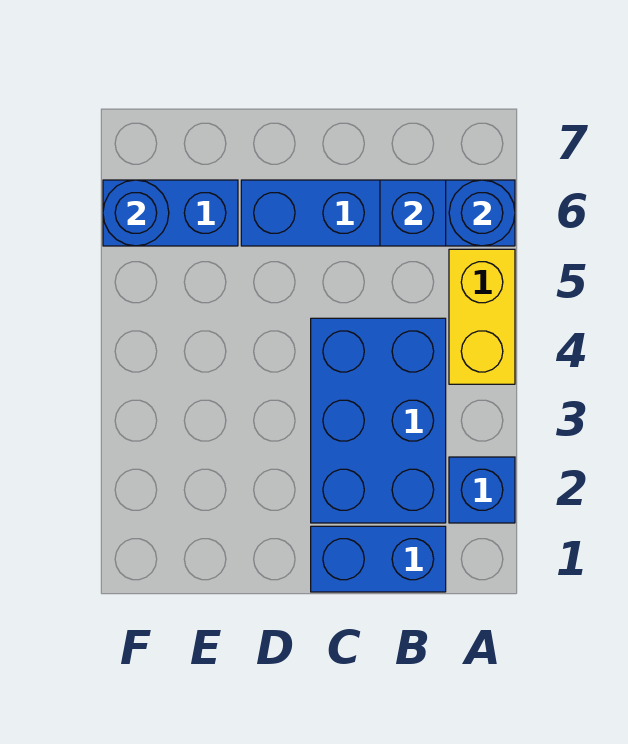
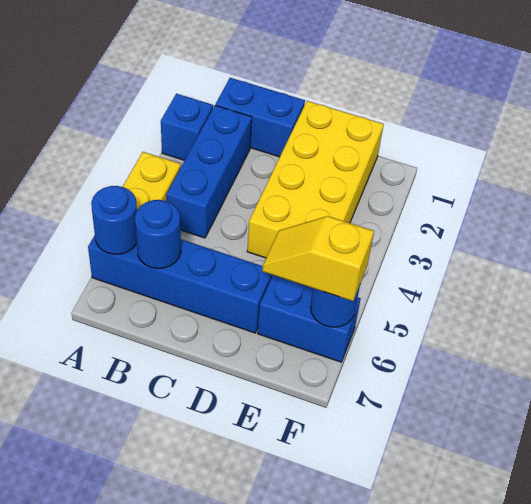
blue 2x3 brick [311,318,446,523] -> blue 1x3 brick [166,106,252,238]
blue 1x1 brick [380,180,446,246] -> blue 1x1 round brick [135,200,181,269]
none -> yellow 2x4 brick [247,101,384,258]
none -> yellow 1x2 slope [262,216,374,301]

